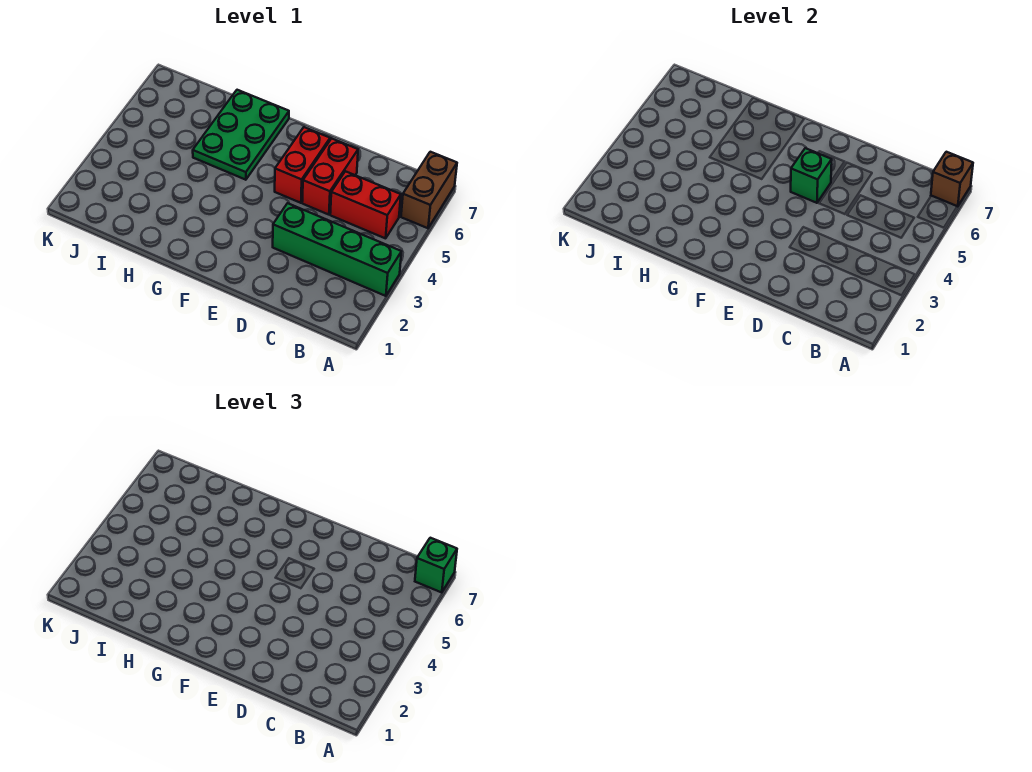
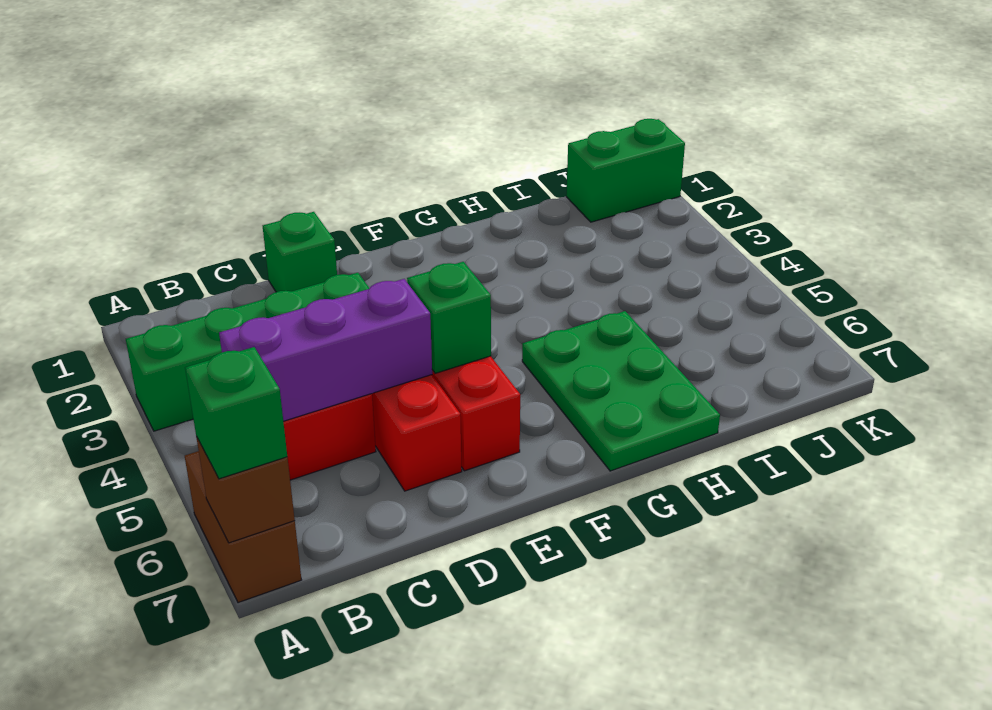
none -> purple 1x3 brick [219,279,432,421]
none -> green 1x1 brick [263,212,337,292]
none -> green 1x2 brick [566,119,685,222]

